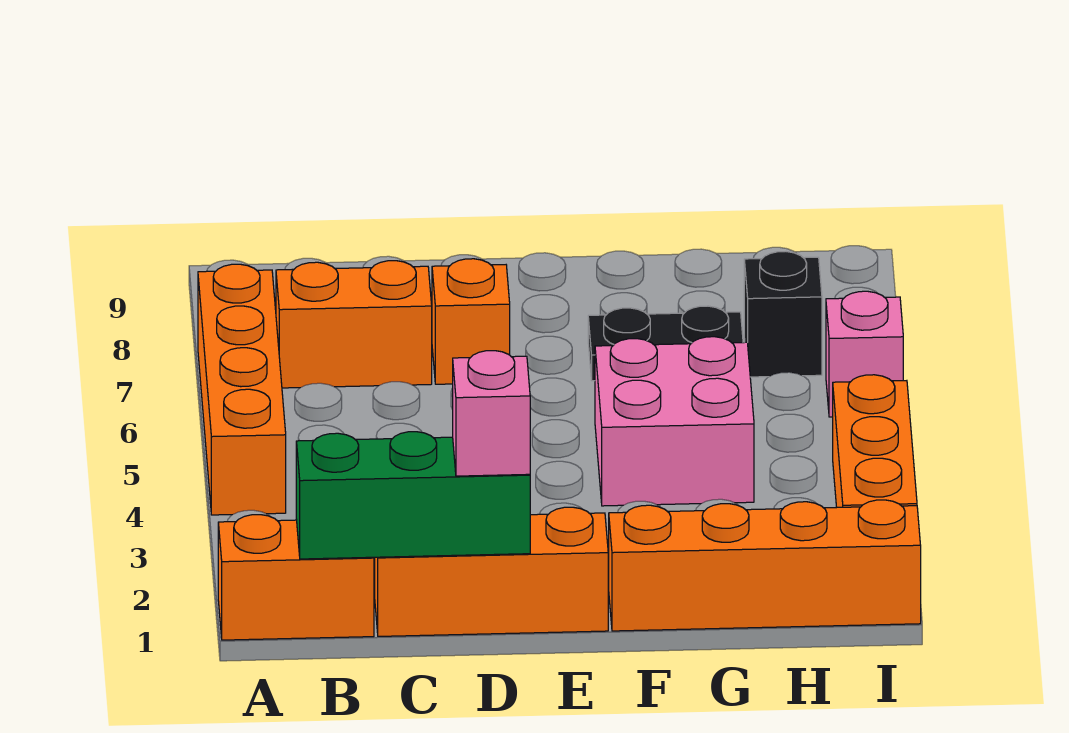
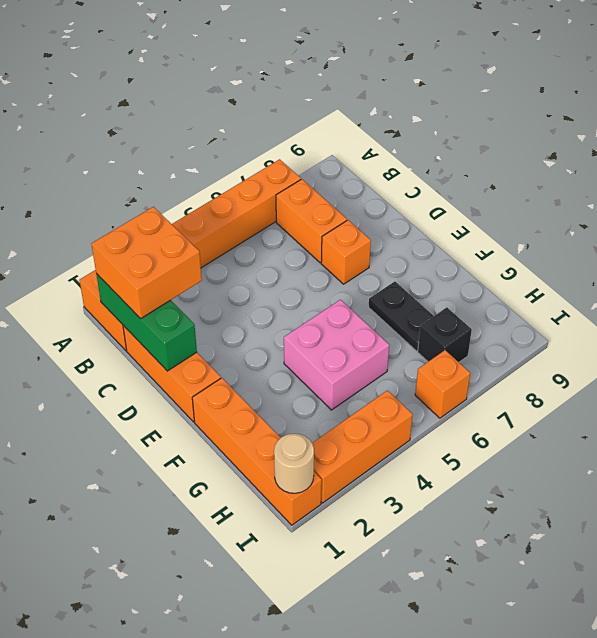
none -> orange 2x2 brick [92,207,202,319]
pink 1x1 brick [453,351,530,476] -> none
none -> tan 1x1 round brick [274,434,314,493]
pink 1x1 brick [826,291,903,417] -> orange 1x1 brick [415,350,470,418]

